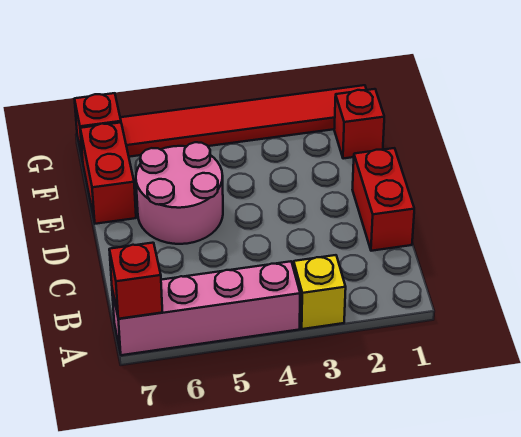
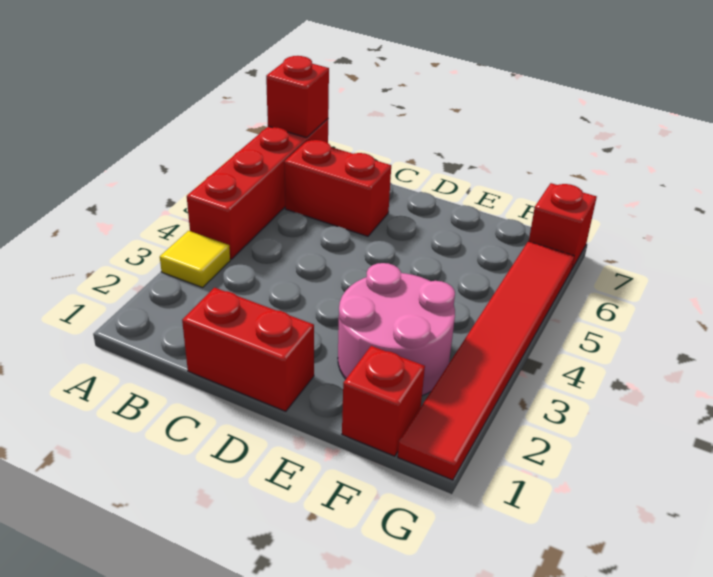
yellow 1x1 brick [294,255,346,329] -> yellow 1x1 tile [160,231,230,287]
pink 1x4 brick [112,261,300,355] -> red 1x4 brick [187,119,328,259]
pink 2x2 round brick [136,142,223,244] -> pink 2x2 round brick moved to [338,263,455,396]
red 1x2 brick [80,123,136,224] -> red 1x2 brick moved to [284,140,391,236]

